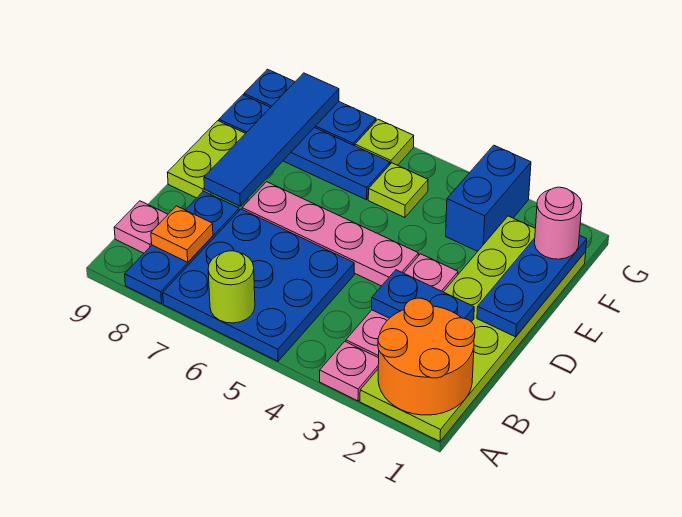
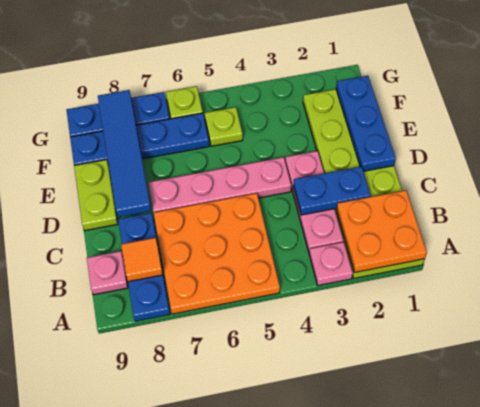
orange 2x2 round brick [378,298,475,415] -> orange 2x2 plate [337,190,427,272]
blue 3x3 plate [163,209,354,361] -> orange 3x3 plate [154,193,280,314]
lime 1x1 round brick [208,251,255,323] -> none
orange 1x1 plate [151,206,213,262] -> orange 1x1 tile [121,238,163,282]
pink 1x1 round brick [534,187,582,259] -> none
blue 1x2 brick [446,145,531,251] -> none

